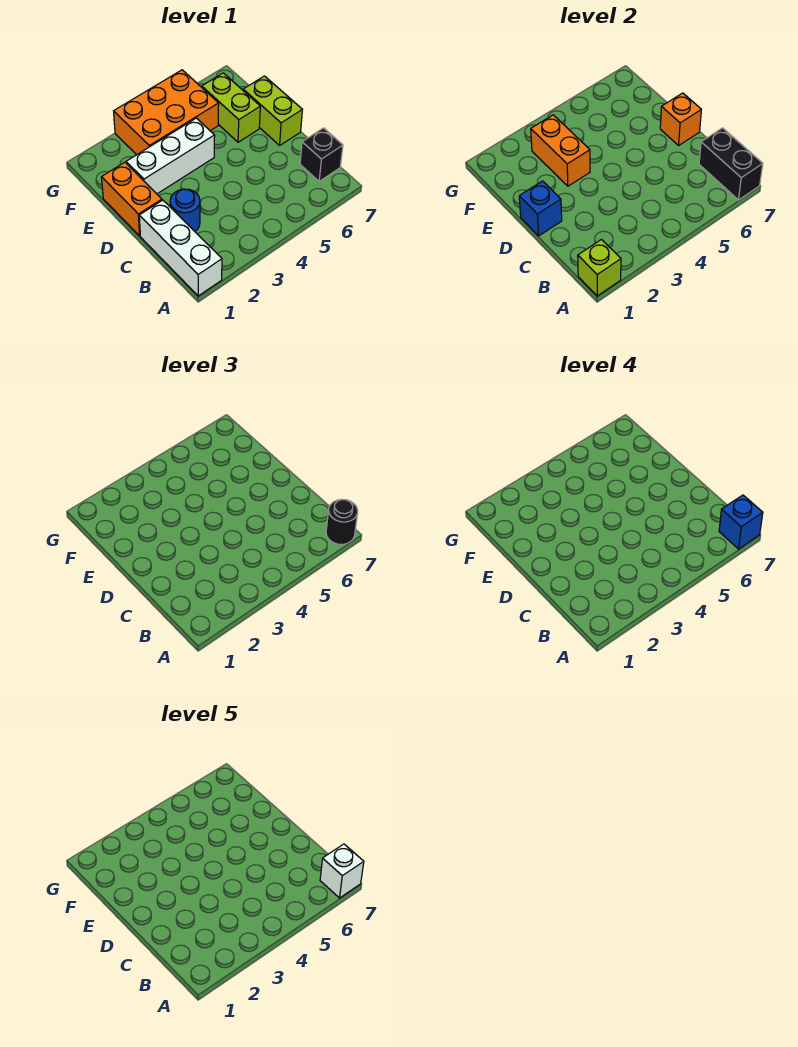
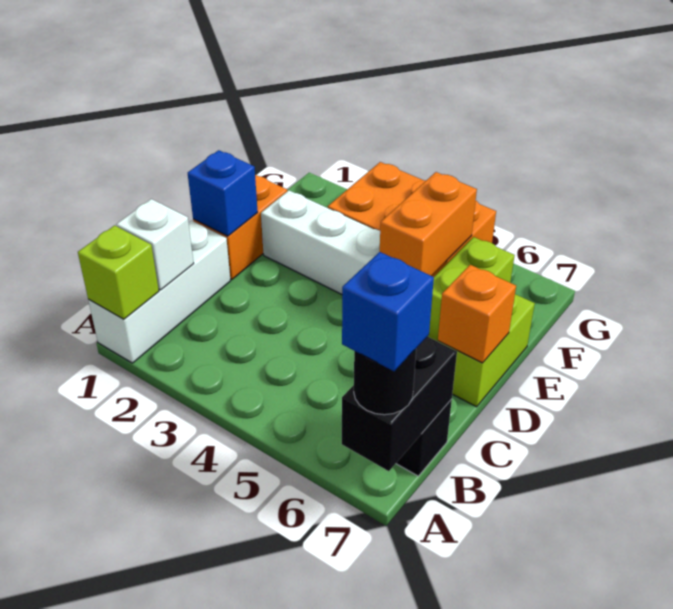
white 1x1 brick [320,844,364,898] -> white 1x1 brick moved to [116,199,194,290]
blue 1x1 round brick [170,189,200,231] -> none
orange 1x2 brick [531,115,590,186] -> orange 1x2 brick moved to [380,172,477,276]

